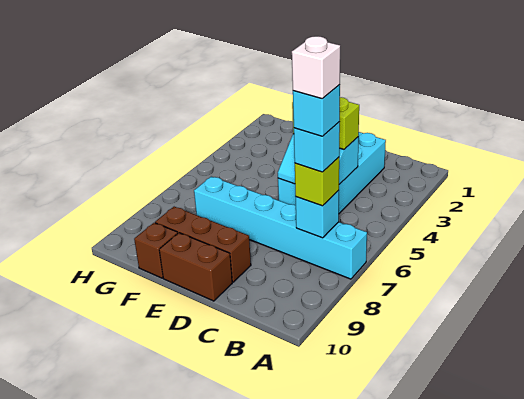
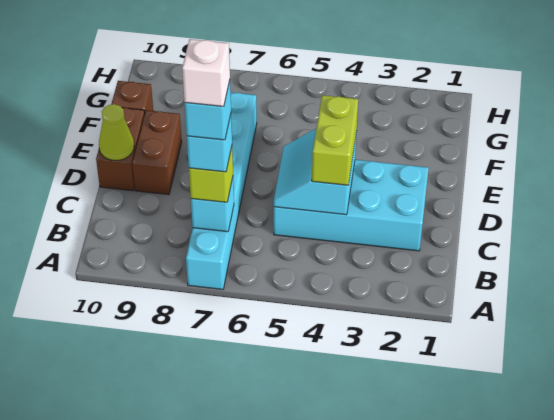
brown 1x3 brick [155,207,251,282] -> brown 1x2 brick [132,110,182,195]
none -> lime 1x1 cone [99,104,134,160]

